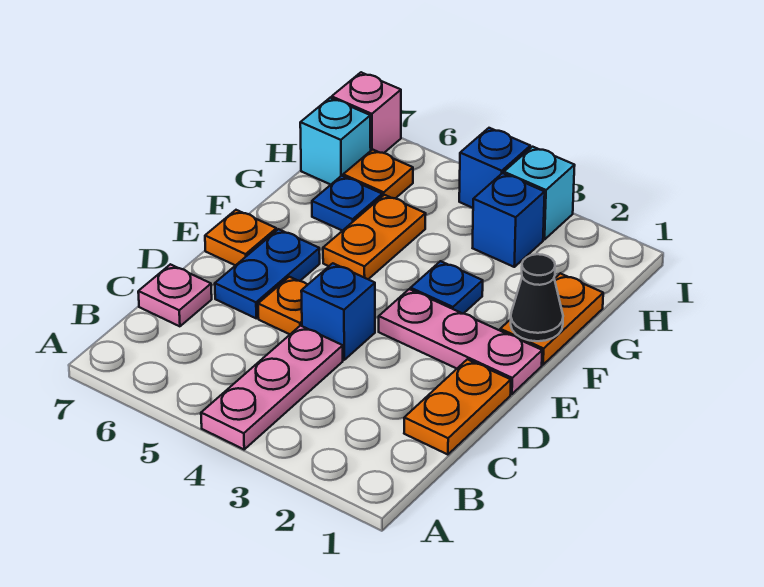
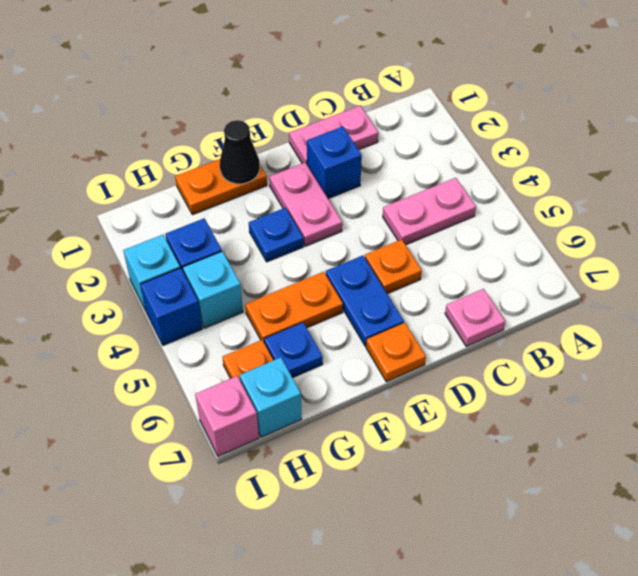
pink 1x3 plate [201,326,343,449] -> pink 1x2 plate [383,178,476,245]
orange 1x2 plate [404,359,511,455] -> pink 1x2 plate [289,106,378,164]
blue 1x1 brick [301,263,375,360] -> blue 1x1 brick moved to [307,127,362,199]
blue 1x2 plate [215,229,320,318] -> blue 1x2 plate turned to [326,256,404,346]
pink 1x3 plate [379,289,542,394] -> pink 1x2 plate [269,163,342,246]
none -> cyan 1x1 brick [183,251,243,328]

